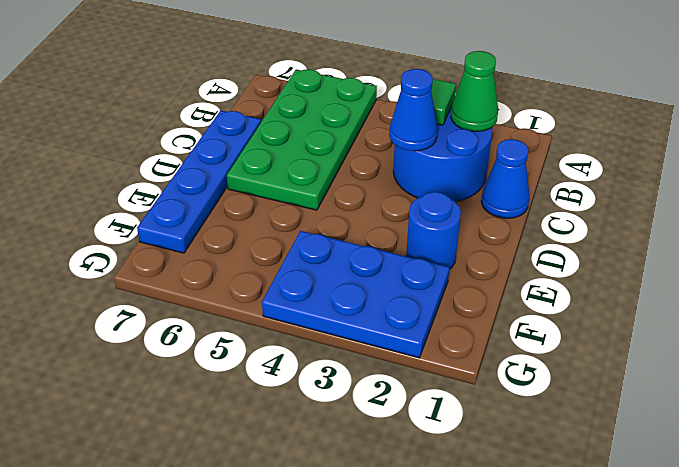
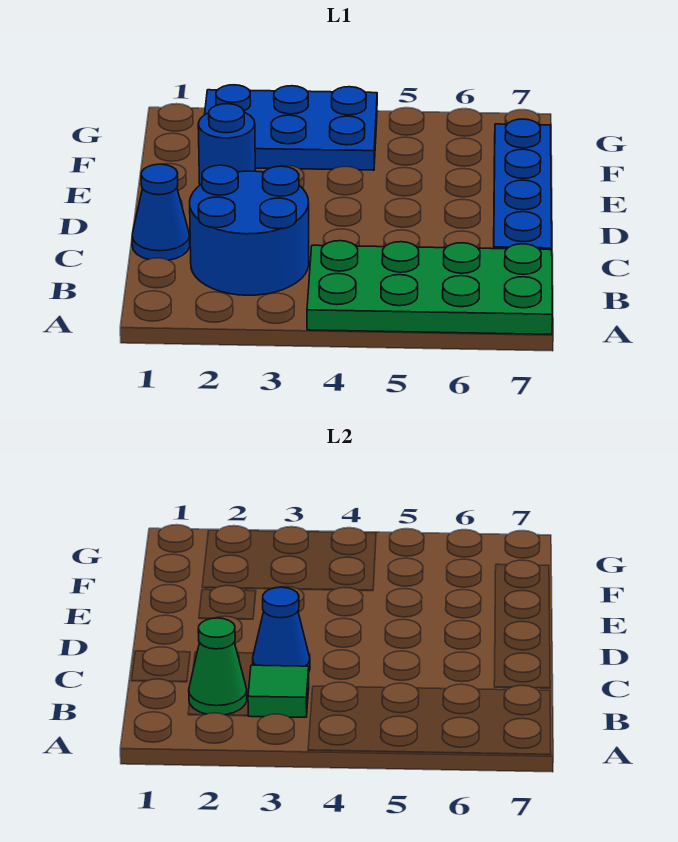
green 2x4 plate [227,69,377,210] -> green 2x4 plate turned to [307,241,552,334]

